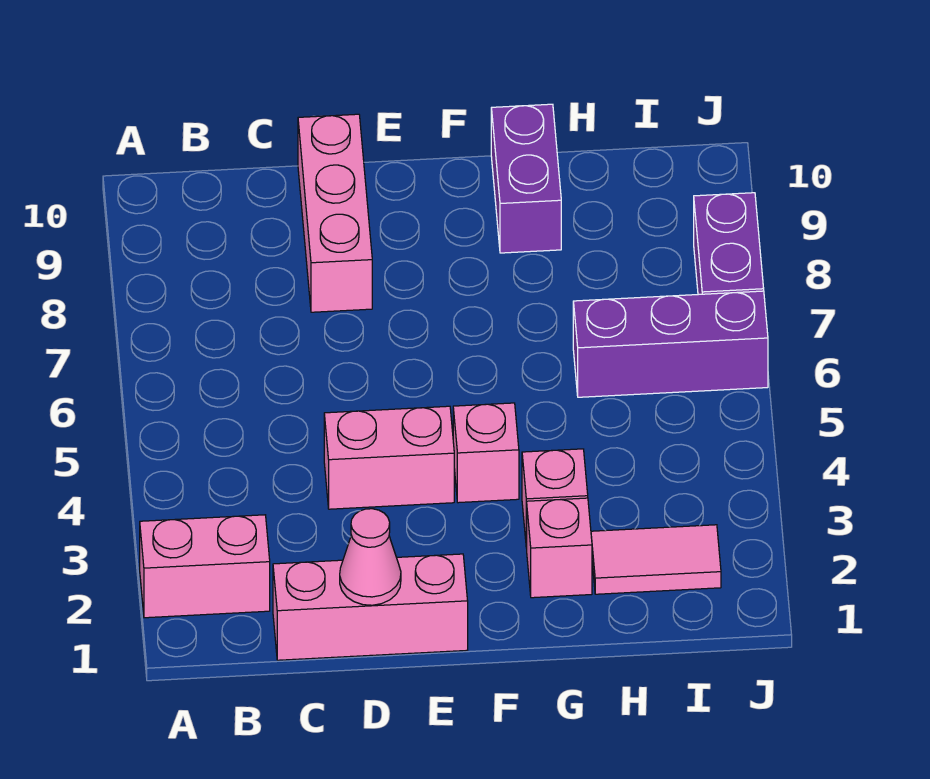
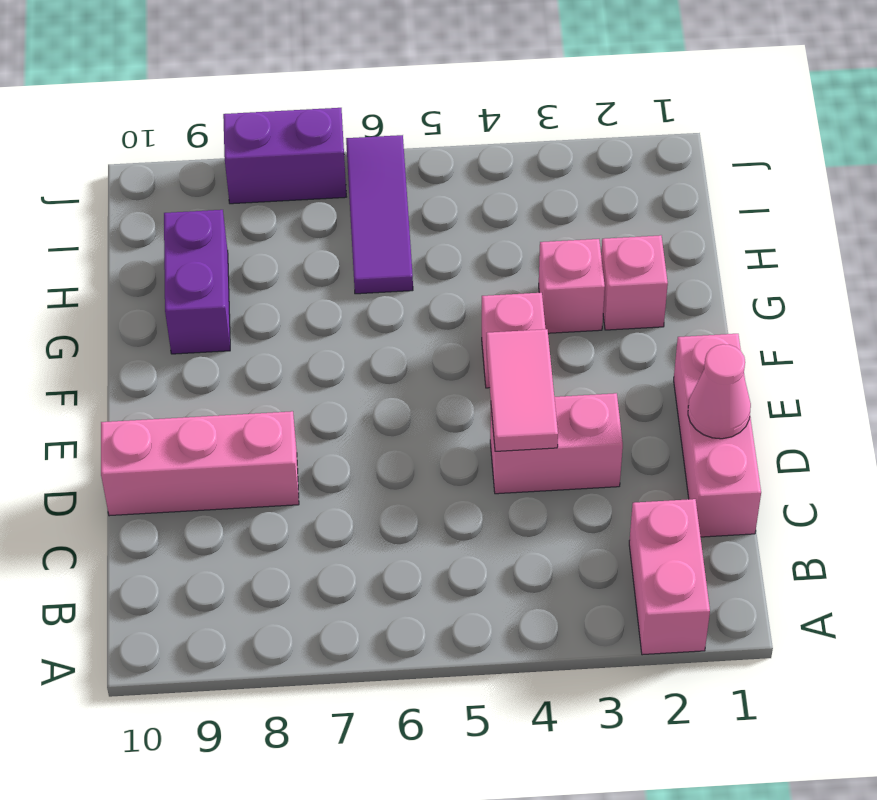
pink 1x2 brick [324,406,454,509] -> pink 1x2 brick turned to [490,393,623,494]
purple 1x2 brick [491,104,561,253] -> purple 1x2 brick turned to [164,210,230,354]
pink 1x2 tile [591,525,721,594] -> pink 1x2 tile moved to [486,329,558,451]
purple 1x3 brick [573,291,768,397] -> purple 1x3 tile [346,135,413,294]

